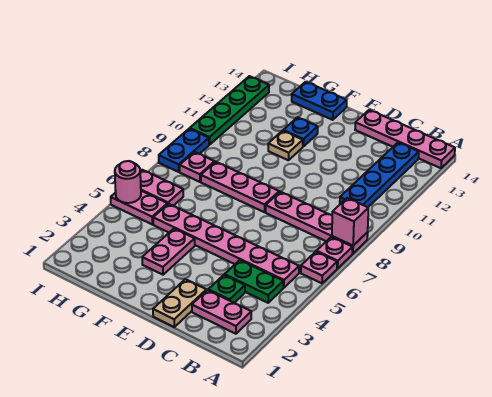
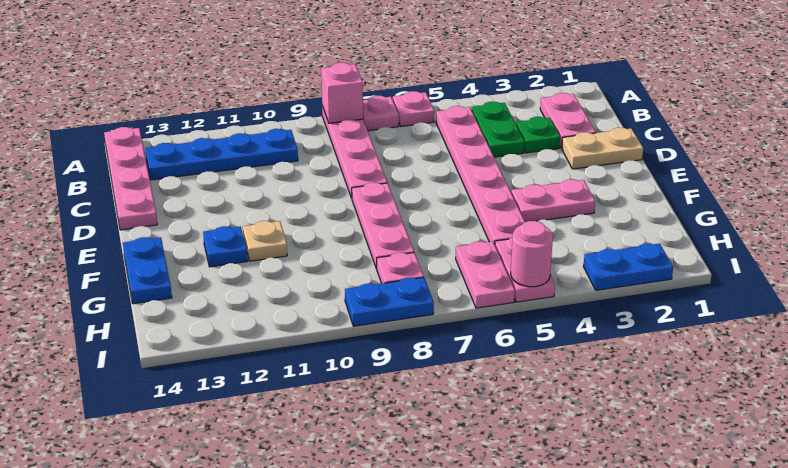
none -> blue 1x2 plate [583,244,673,290]
green 1x4 plate [190,76,269,145] -> none

